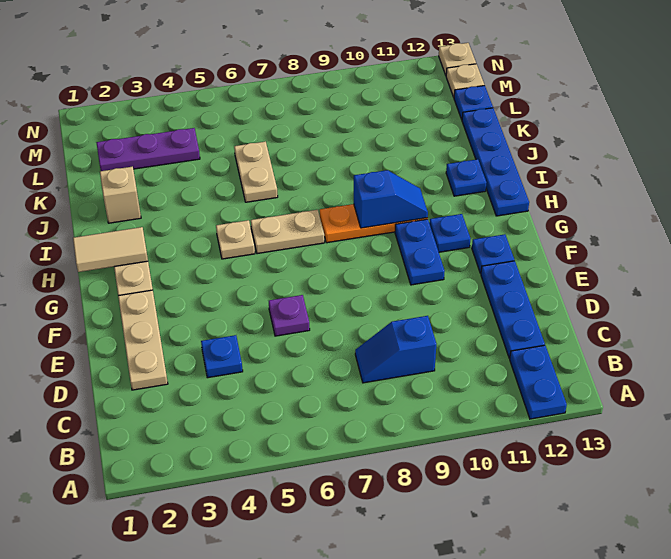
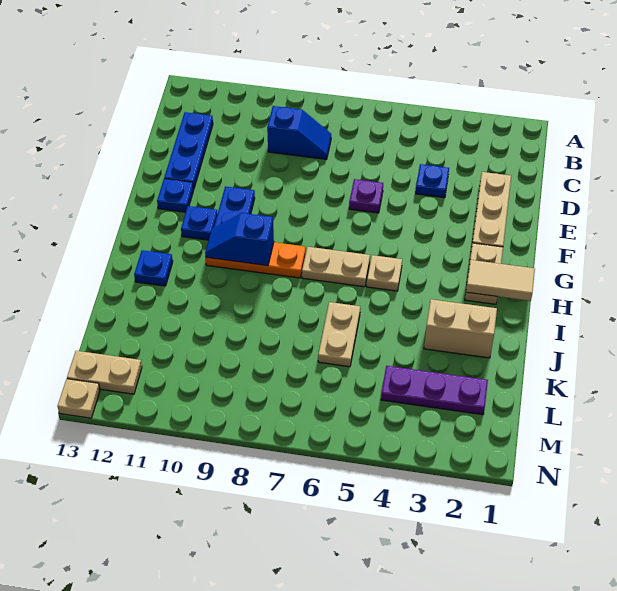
blue 1x2 plate [510,345,567,419] -> none
blue 1x4 plate [462,108,529,216] -> none
tan 1x1 brick [100,167,141,223] -> tan 1x2 brick [424,299,497,358]
blue 1x1 plate [454,86,493,119] -> none
tan 1x1 plate [446,64,484,97] -> tan 1x2 plate [67,351,142,394]

